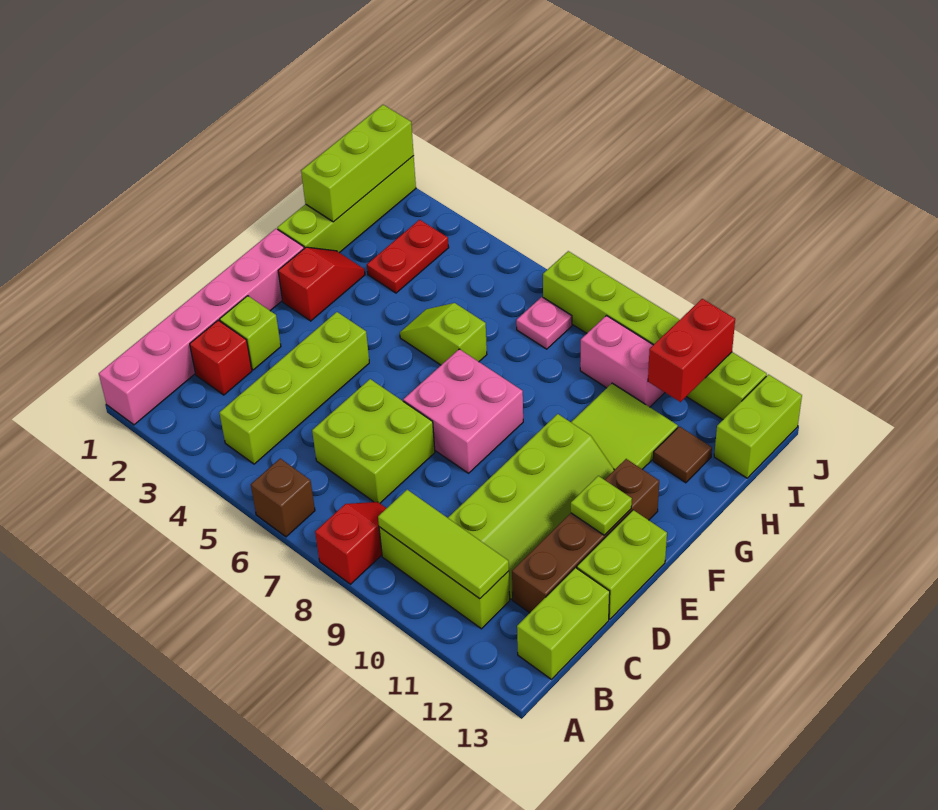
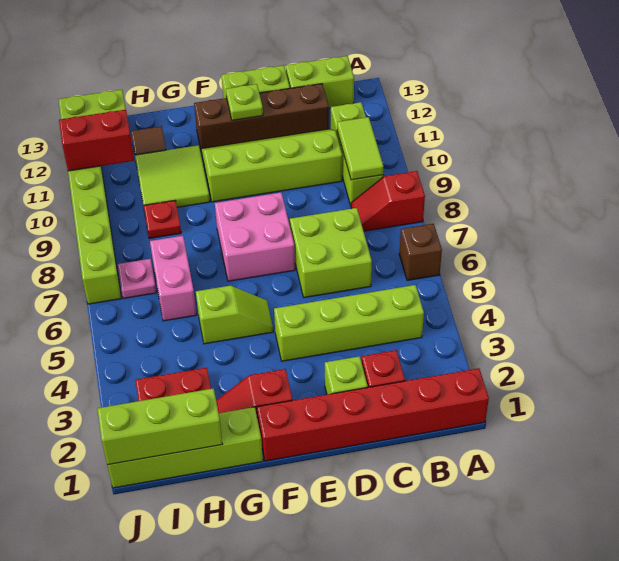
pink 1x6 brick [99,229,304,425] -> red 1x6 brick [257,368,489,461]
lime 1x3 tile [378,490,509,599] -> lime 1x2 tile [337,117,384,180]
lime 1x2 slope [400,303,487,365] -> lime 1x2 slope turned to [196,286,273,344]
none -> red 1x1 plate [143,200,181,238]
pink 1x2 brick [580,316,665,407] -> pink 1x2 brick moved to [150,236,197,321]

